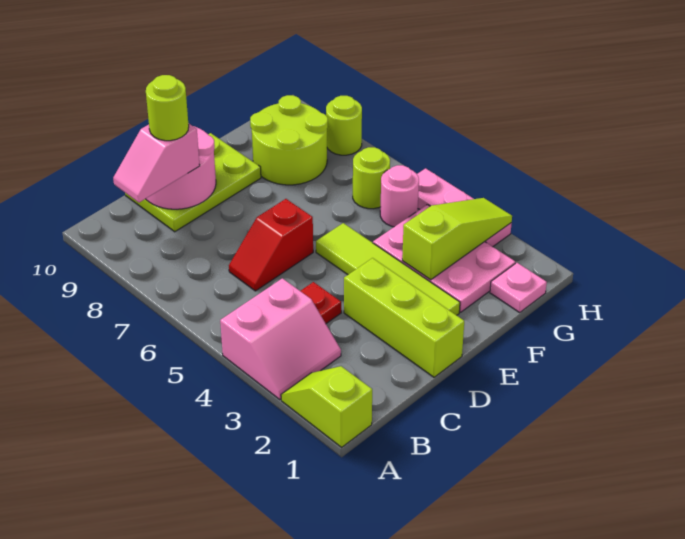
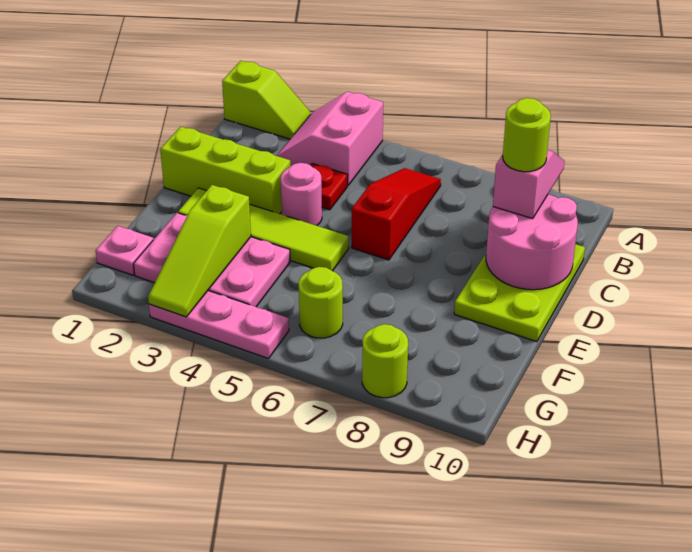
red 1x2 slope [229,199,313,291] -> red 1x3 slope [352,168,441,260]
lime 2x2 round brick [250,95,328,185] -> none
pink 1x1 round brick [380,165,419,227] -> pink 1x1 round brick moved to [281,163,322,226]

